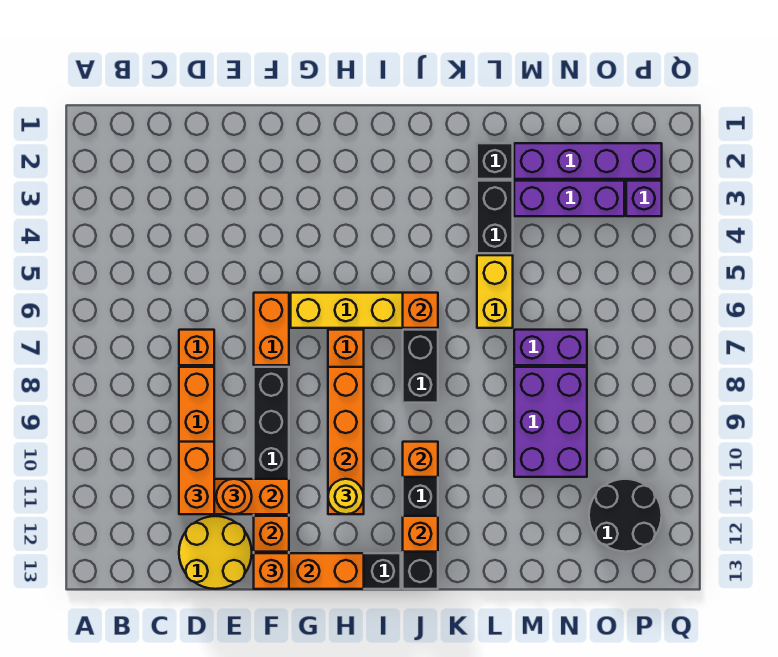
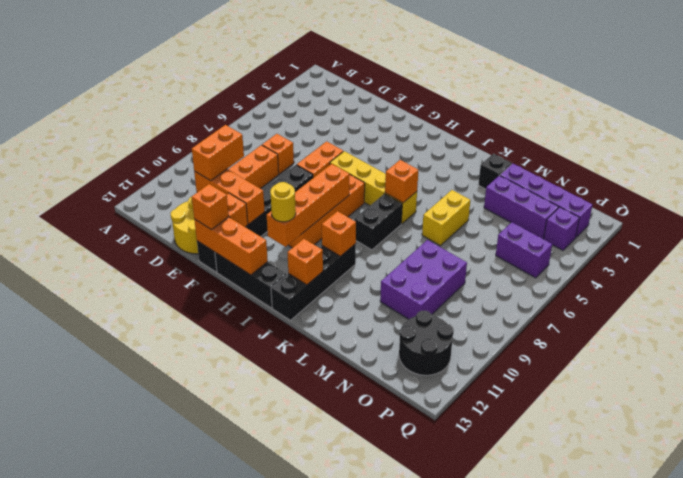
orange 1x1 round brick [216,479,252,514] -> none
black 1x2 brick [477,181,513,253] -> none
purple 1x2 brick [514,330,587,365] -> purple 1x2 brick moved to [496,222,552,278]

